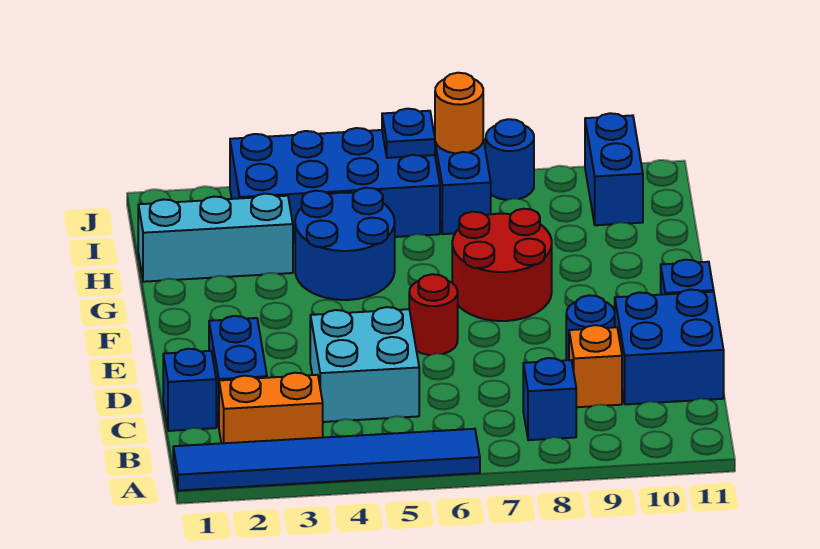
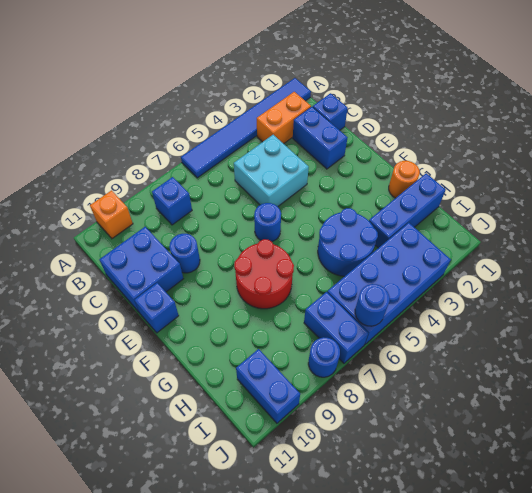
orange 1x1 brick [569,325,622,407] -> orange 1x1 brick moved to [90,190,133,239]
red 1x1 round brick [409,274,458,355] -> blue 1x1 round brick [254,203,281,242]
cyan 1x3 brick [138,194,293,282] -> blue 1x3 brick [369,173,446,248]
blue 1x1 plate [382,109,435,158] -> blue 1x1 round brick [355,284,390,326]
orange 1x1 round brick [435,73,483,153] -> orange 1x1 round brick moved to [389,161,420,198]

